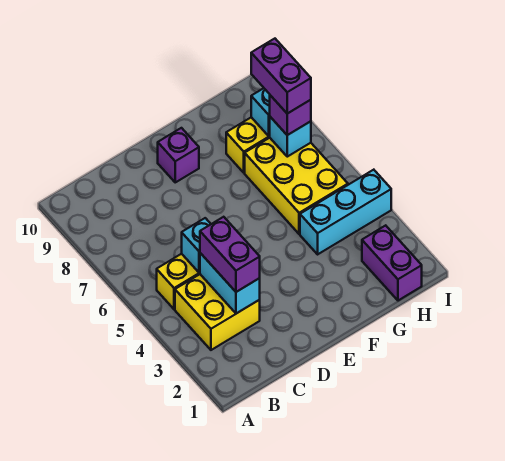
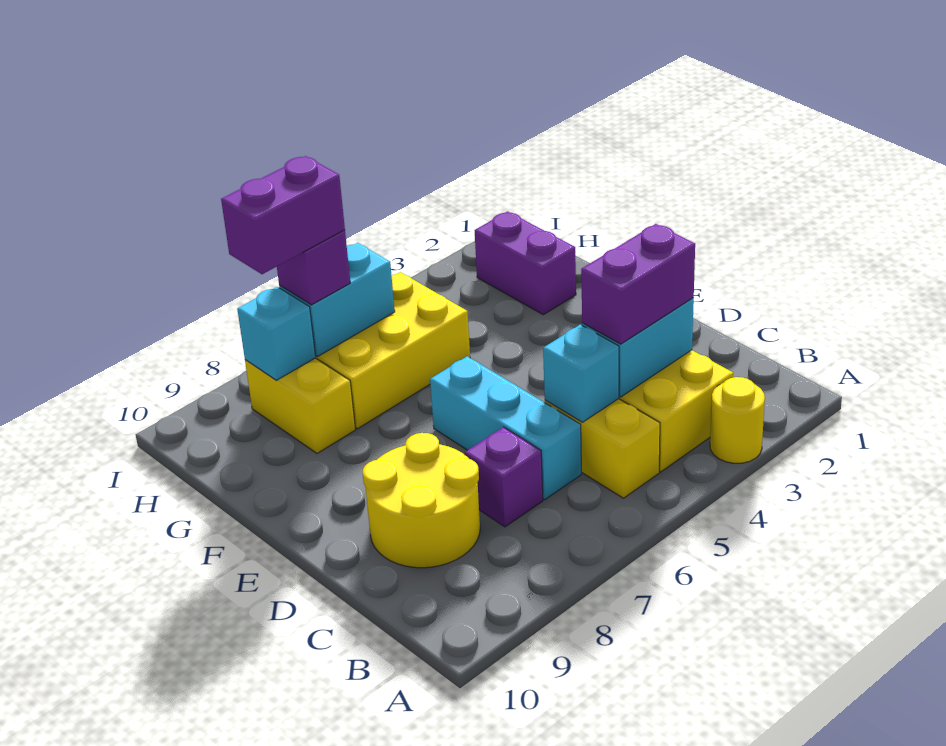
none -> yellow 1x1 round brick [710,377,765,463]
none -> yellow 2x2 round brick [363,433,480,568]
purple 1x1 brick [158,128,199,182] -> purple 1x1 brick moved to [465,427,543,527]
cyan 1x3 brick [300,170,391,254] -> cyan 1x3 brick moved to [430,356,581,499]
purple 1x2 brick [362,225,422,301] -> purple 1x2 brick turned to [475,211,576,315]
cyan 1x1 brick [270,117,311,157] -> cyan 1x2 brick [279,243,395,356]

